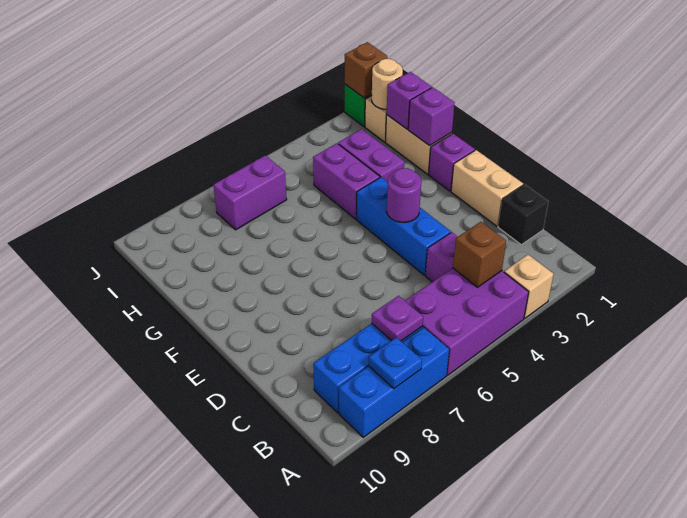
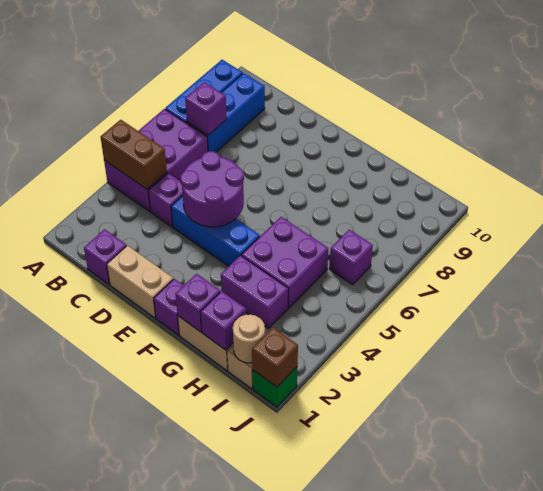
tan 1x1 brick [504,255,553,319] -> none
blue 1x1 plate [369,337,422,388] -> none
brown 1x1 brick [453,222,506,287] -> brown 1x2 brick [101,120,167,189]
purple 1x1 plate [372,296,423,341] -> purple 1x1 brick [185,82,227,135]
black 1x1 brick [498,184,548,245] -> purple 1x1 brick [84,229,127,284]
purple 1x1 round brick [387,168,421,223] -> purple 2x2 round brick [180,151,244,227]
purple 1x2 brick [313,143,380,219] -> purple 2x2 brick [242,217,328,308]
purple 1x2 brick [213,155,287,230] -> purple 1x1 brick [329,230,373,285]

